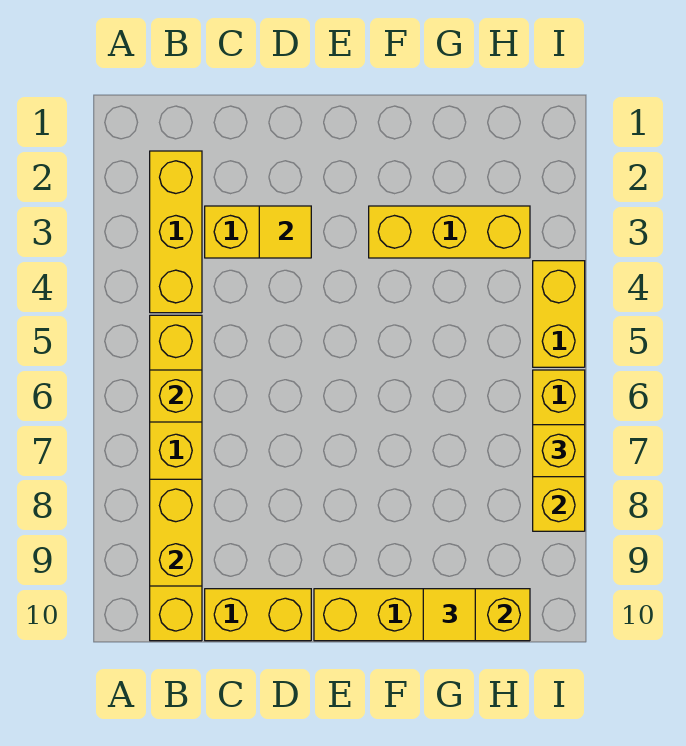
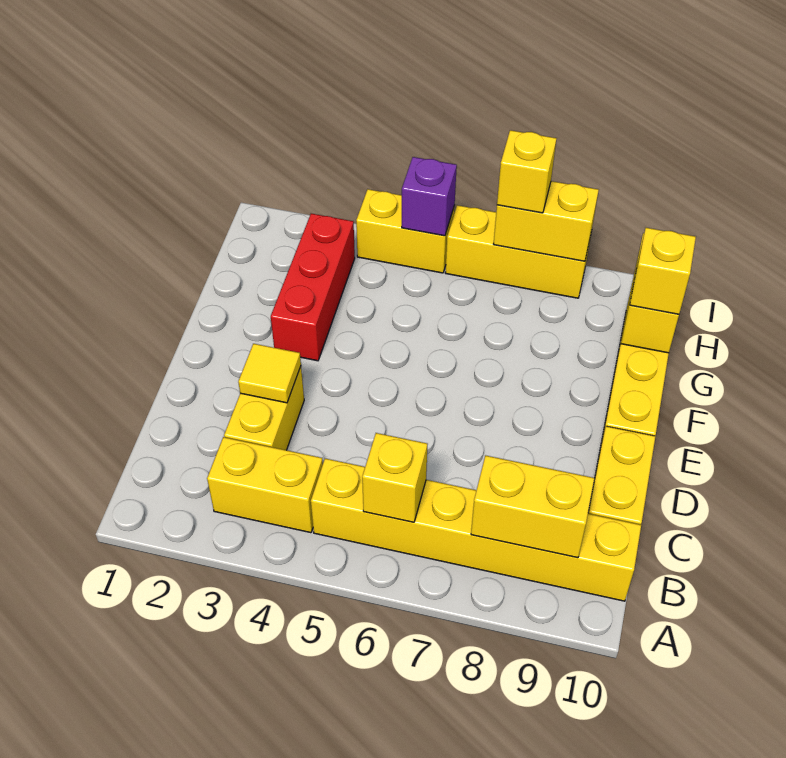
yellow 1x3 brick [150,151,202,313] -> yellow 1x2 brick [207,437,323,533]
yellow 1x3 brick [369,206,530,258] -> red 1x3 brick [271,214,355,361]
yellow 1x1 tile [423,589,475,641] -> yellow 1x1 brick [630,228,696,314]
none -> purple 1x1 brick [402,157,457,236]

